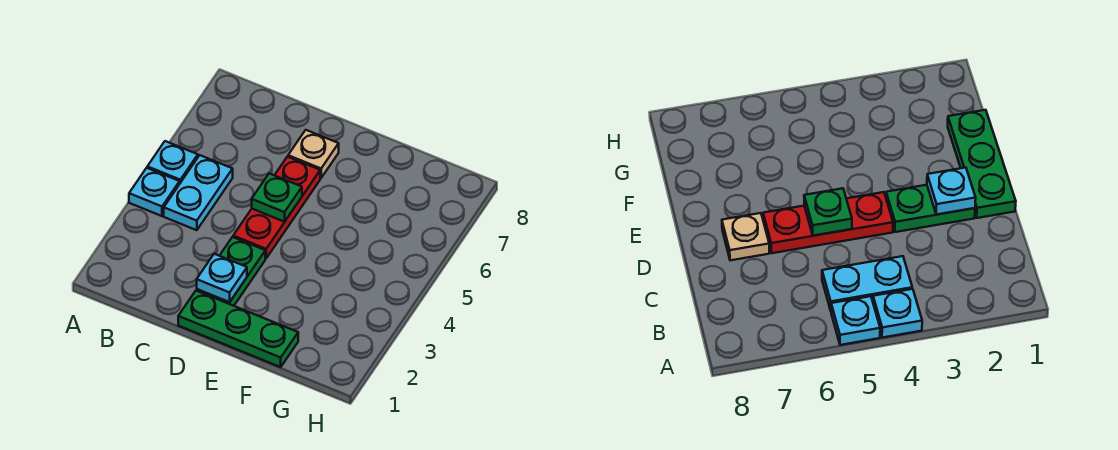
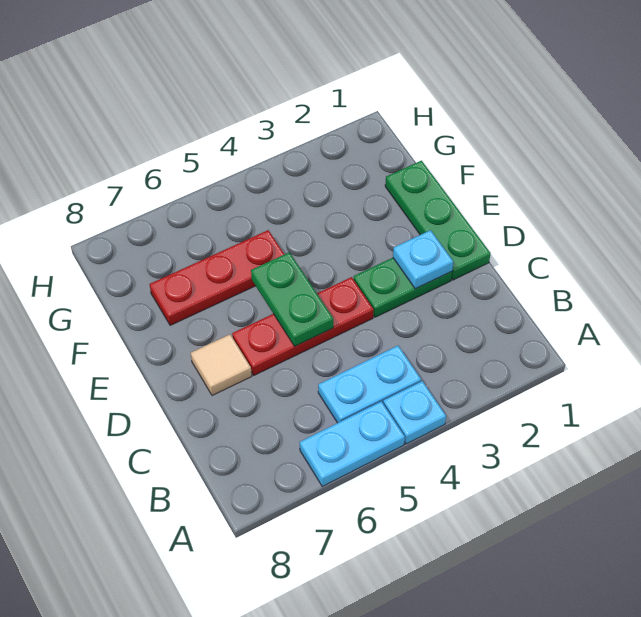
cyan 1x1 plate [147,141,198,183] -> cyan 1x2 plate [300,401,405,486]
green 1x1 plate [252,173,302,222] -> green 1x2 plate [251,252,333,346]
tan 1x1 plate [288,130,339,178] -> tan 1x1 tile [191,334,252,395]
none -> red 1x3 plate [150,230,284,325]

